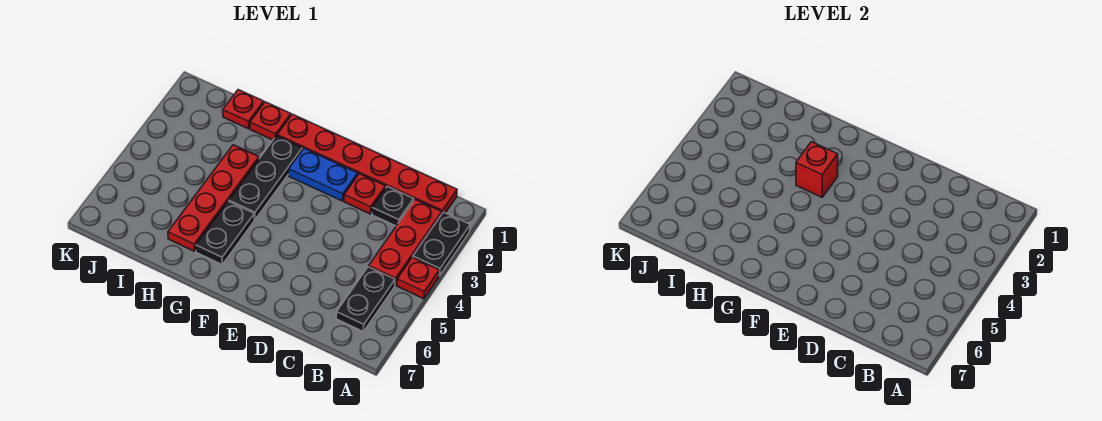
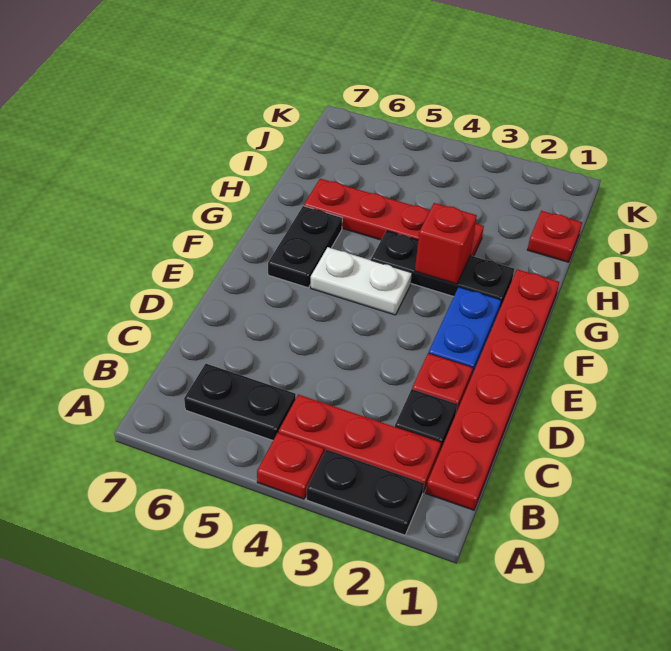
none -> white 1x2 plate [311,247,412,315]
black 1x2 plate [196,201,254,264] -> black 1x2 plate turned to [268,206,342,288]
red 1x1 plate [250,102,291,140] -> none

